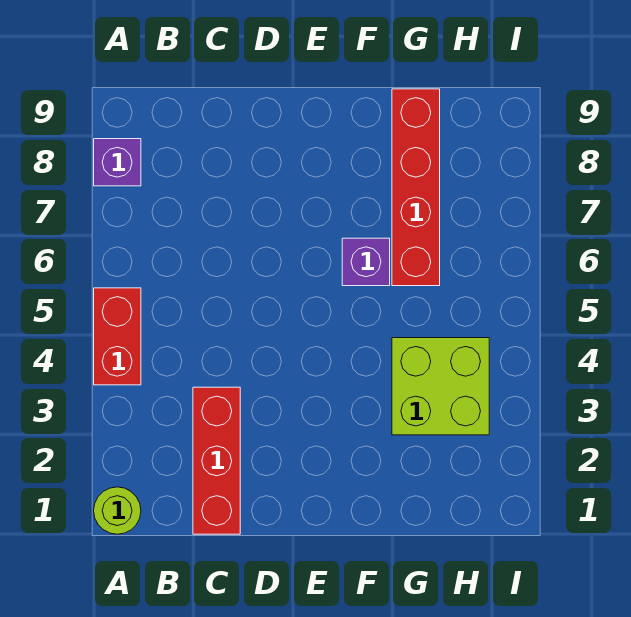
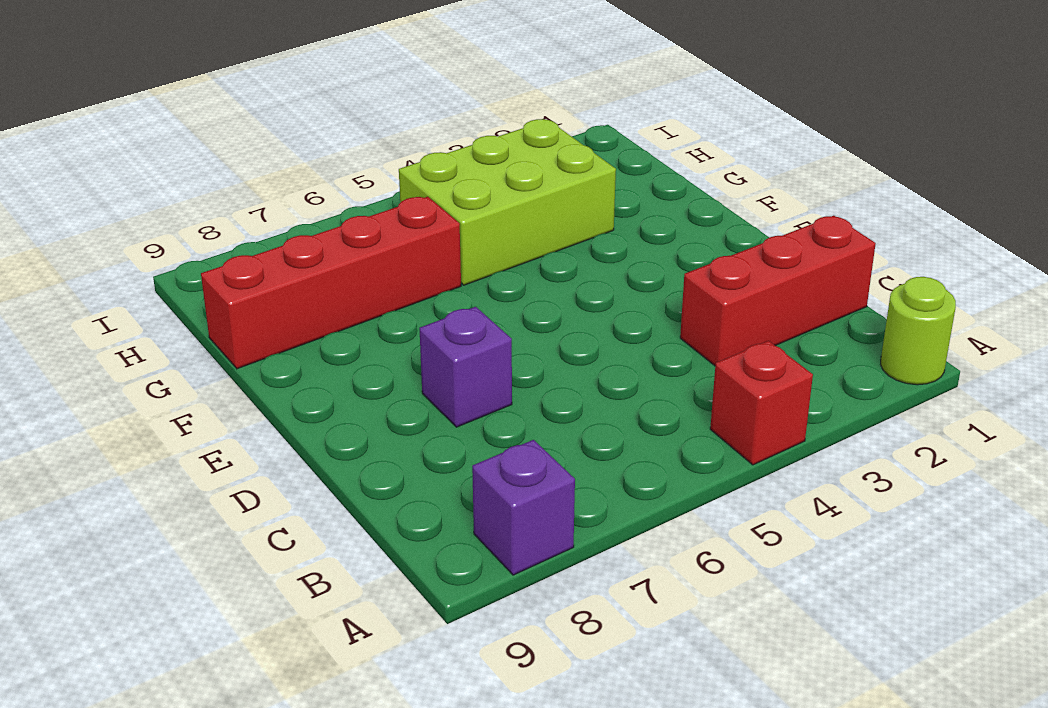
red 1x2 brick [94,288,141,385] -> red 1x1 brick [710,341,813,465]
purple 1x1 brick [342,238,390,286] -> purple 1x1 brick moved to [419,307,512,427]
lime 2x2 brick [392,338,489,435] -> lime 2x3 brick [399,119,616,285]

